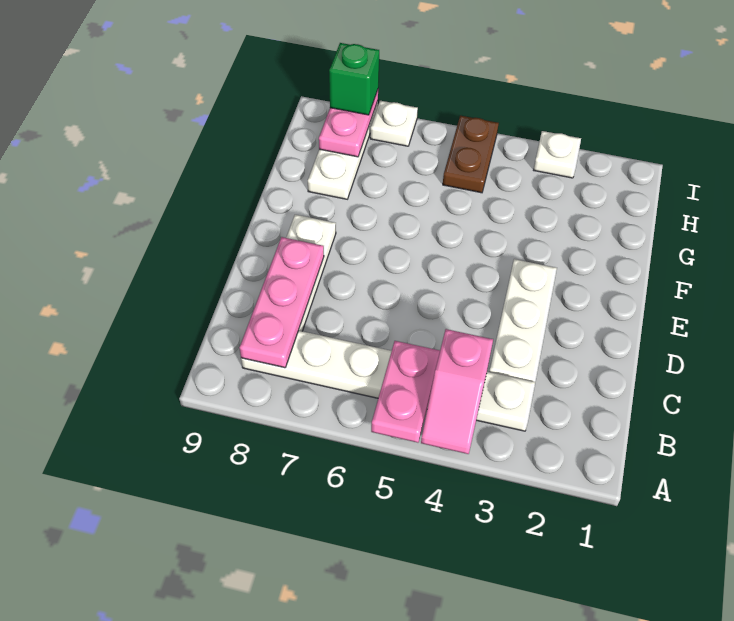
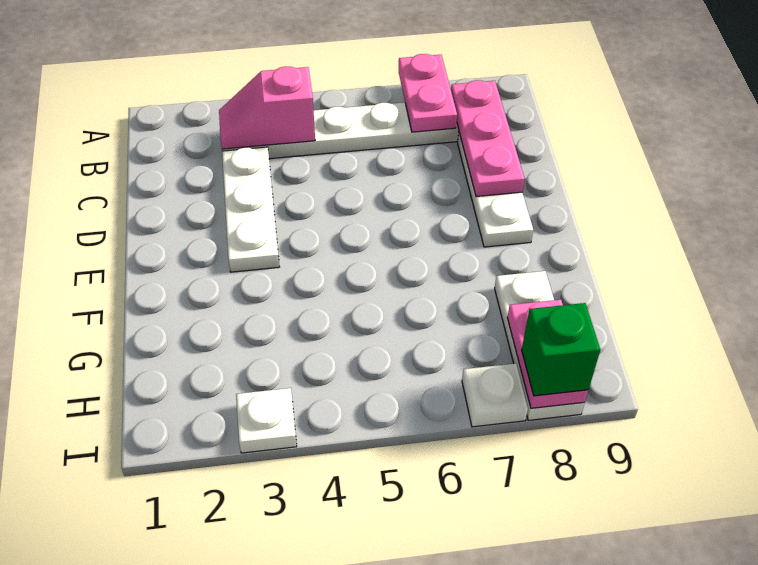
pink 1x2 slope [421,329,493,454] -> pink 1x2 slope turned to [219,66,315,149]
pink 1x2 plate [371,341,440,443] -> pink 1x2 plate moved to [399,54,457,132]
brown 1x2 plate [443,116,499,193] -> none

